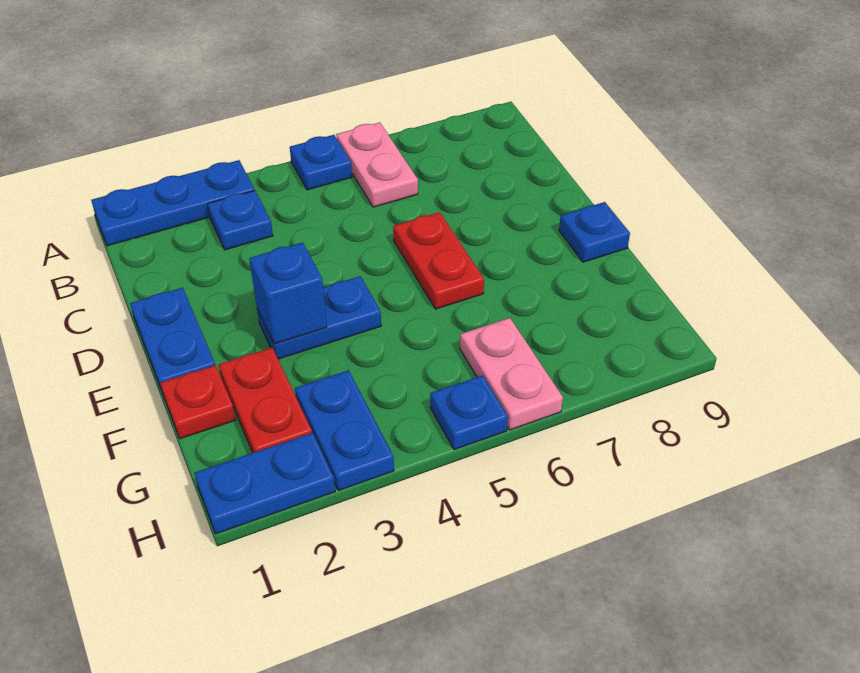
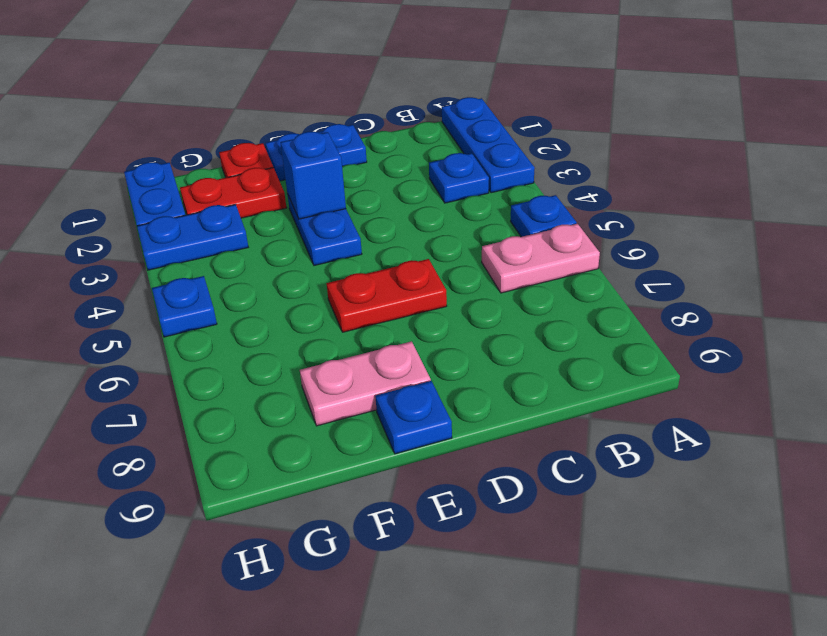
pink 1x2 plate [460,318,563,430] -> pink 1x2 plate moved to [300,341,431,426]

